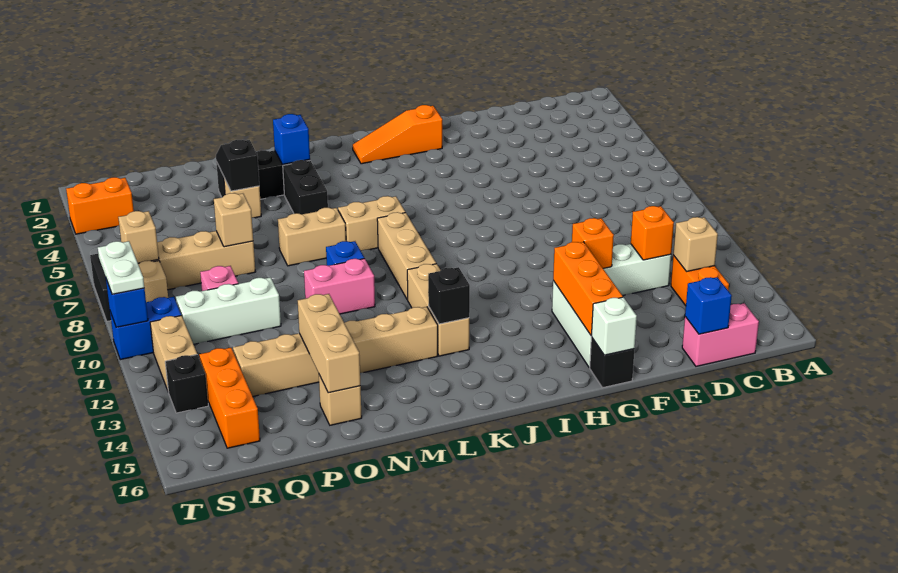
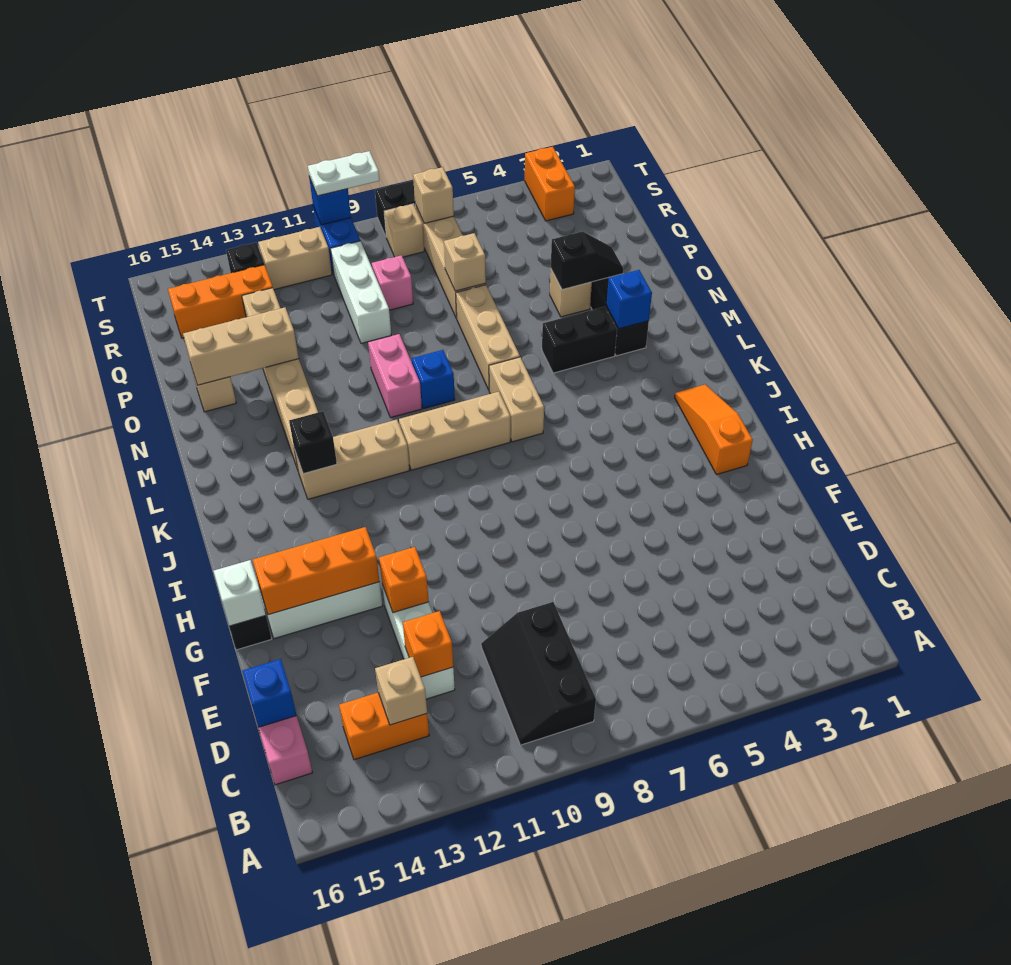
none -> black 2x3 slope [481,602,596,745]
tan 1x2 brick [278,208,346,266] -> tan 1x3 brick [456,285,520,390]

